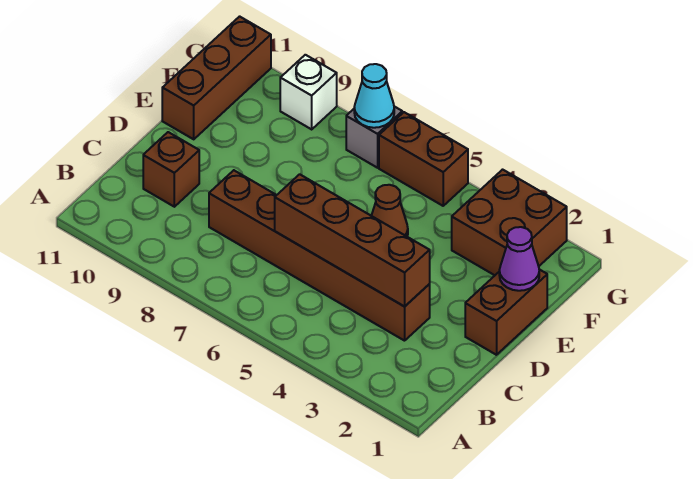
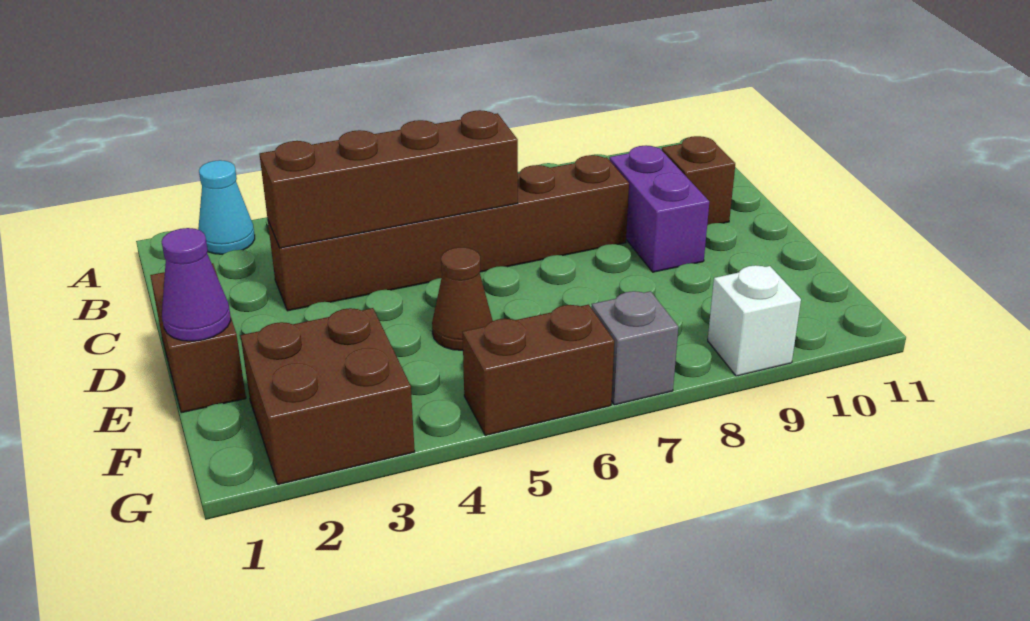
none -> purple 1x2 brick [609,146,709,272]
brown 1x3 brick [162,16,271,139] -> none
cyan 1x1 cone [354,64,394,128] -> cyan 1x1 cone moved to [198,160,255,254]

